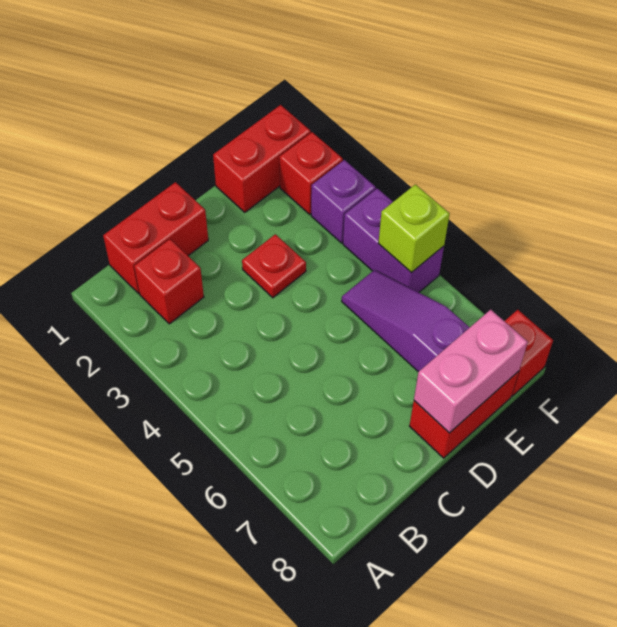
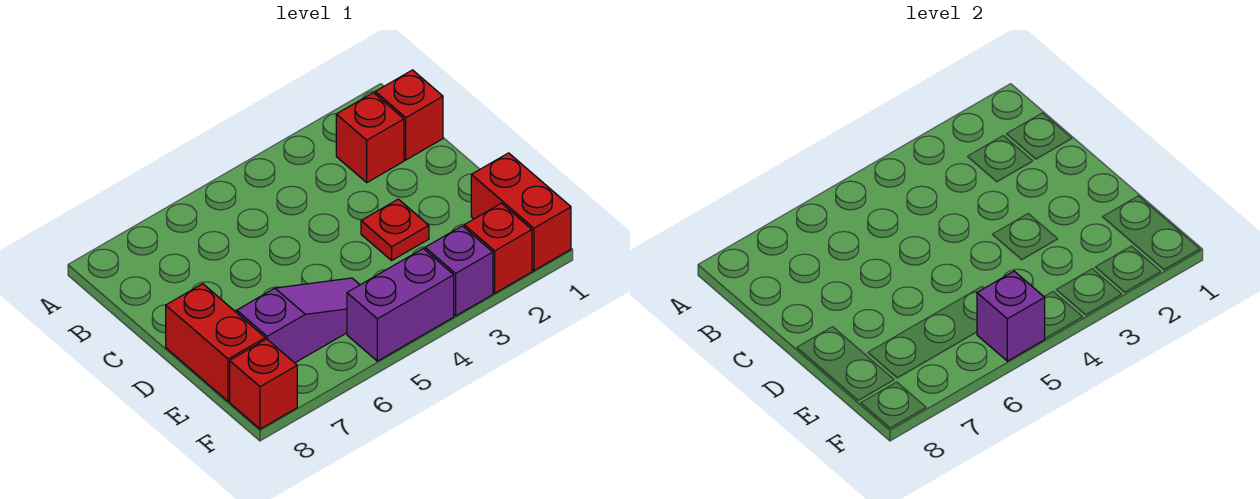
red 1x2 brick [103,182,208,294] -> red 1x1 brick [375,70,443,160]
pink 1x2 brick [414,310,528,433] -> none
lime 1x1 brick [378,184,449,273] -> purple 1x1 brick [977,271,1045,361]

